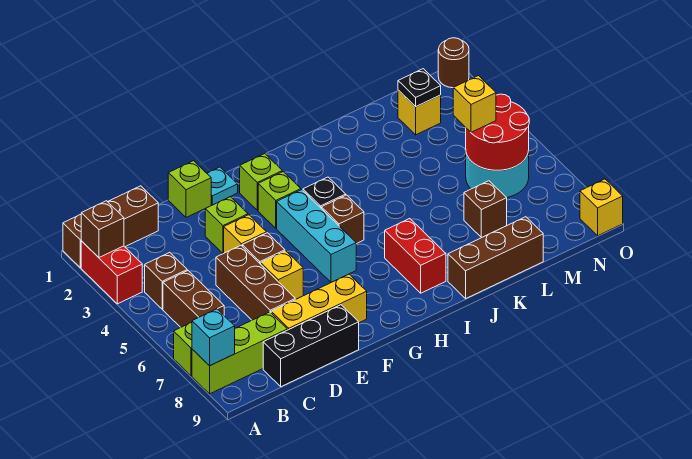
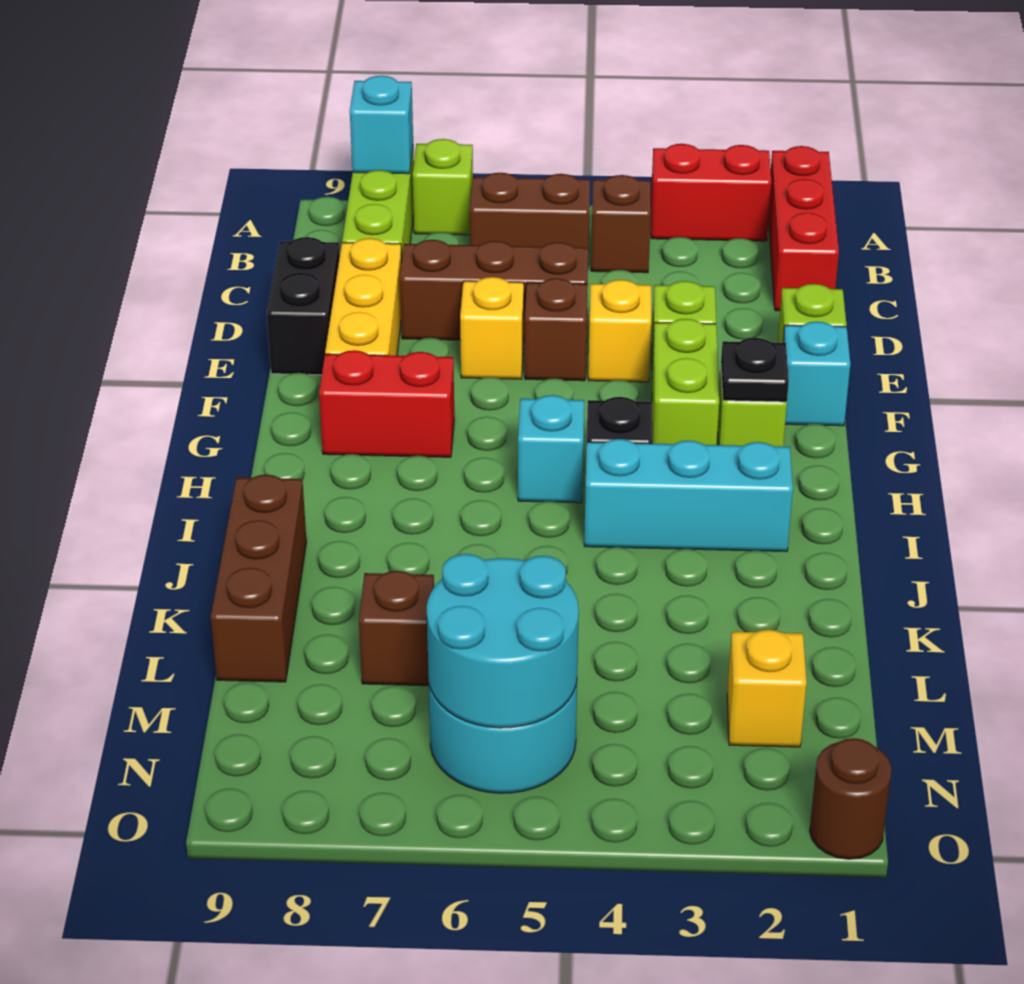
brown 1x3 brick [63,186,158,268] -> red 1x3 brick [769,146,839,311]
brown 1x1 brick [81,201,124,257] -> none
black 1x3 brick [263,305,359,387] -> black 1x2 brick [267,237,340,375]
cyan 1x1 plate [207,167,238,205] -> cyan 1x1 brick [783,321,850,426]
lime 1x1 brick [258,172,301,228] -> lime 1x2 brick [652,319,719,445]
cyan 1x3 brick [277,190,356,282] -> cyan 1x3 brick moved to [584,439,793,552]
brown 1x1 brick [321,195,364,244] -> cyan 1x1 brick [518,395,584,503]
red 1x2 brick [385,219,446,293] -> red 1x2 brick moved to [319,350,454,457]
black 1x1 plate [398,69,441,107] -> black 1x1 plate moved to [721,338,789,402]
red 2x2 round brick [466,94,529,170] -> cyan 2x2 round brick [427,554,579,728]
yellow 1x1 brick [453,76,496,132] -> none
yellow 1x1 brick [580,179,623,236] -> none

